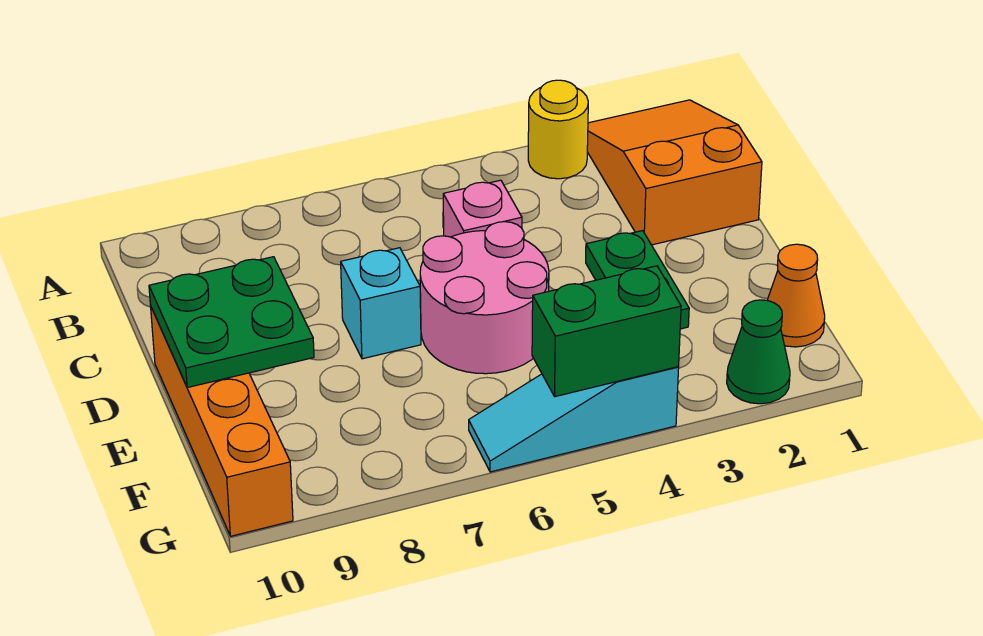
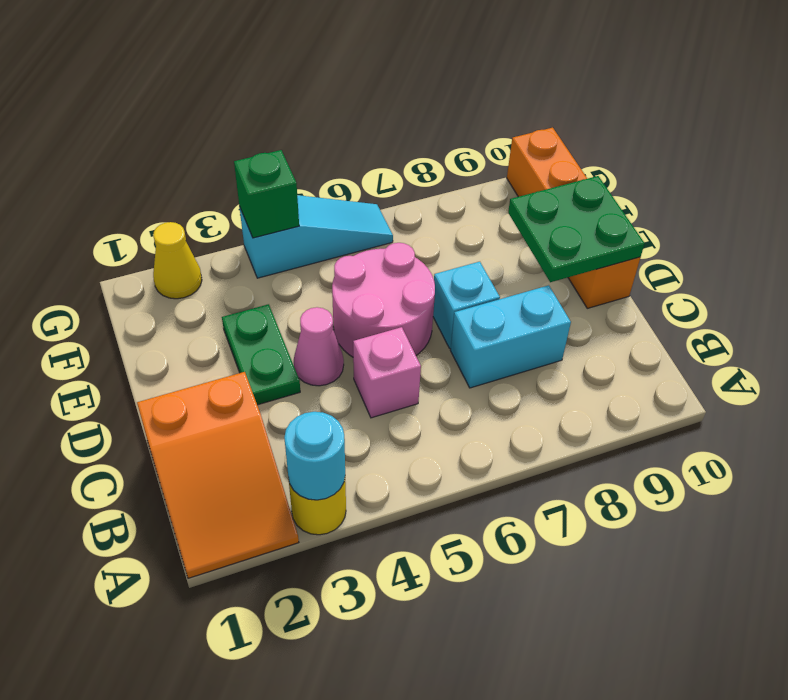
none -> cyan 1x1 round brick [284,412,345,500]
none -> cyan 1x2 brick [451,285,571,388]
none -> pink 1x1 cone [294,307,344,386]
orange 1x1 cone [767,244,825,347] -> none
green 1x1 cone [727,300,790,404] -> yellow 1x1 cone [153,222,202,299]
green 1x2 brick [532,266,681,397] -> green 1x1 brick [234,150,299,238]

